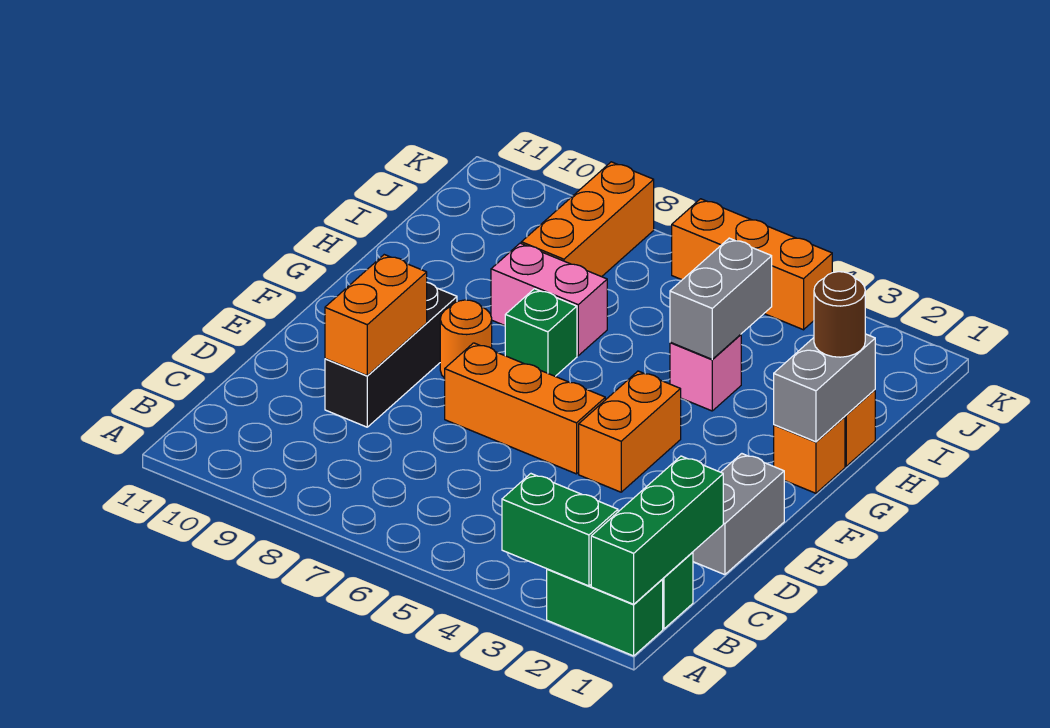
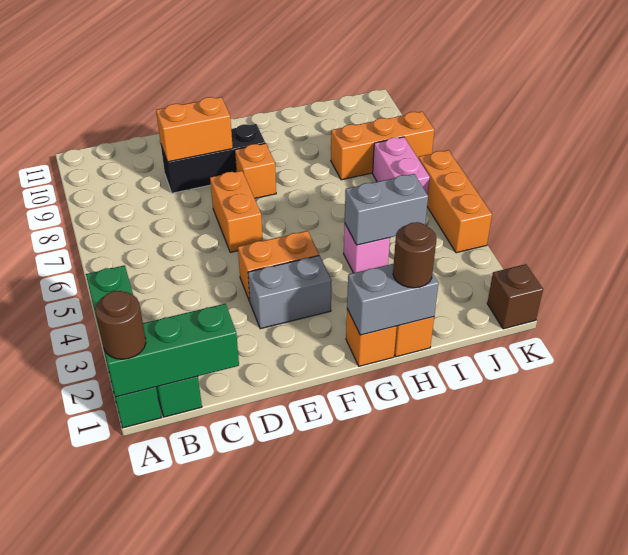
none -> brown 1x1 round brick [95,291,146,359]
grey 1x2 brick [693,454,784,575] -> grey 1x2 brick moved to [248,256,332,329]
orange 1x3 brick [445,343,605,474] -> orange 1x2 brick [210,171,263,252]
orange 1x1 round brick [440,300,492,378] -> orange 1x1 brick [235,143,276,198]
green 1x1 brick [505,289,577,376] -> none
pink 1x2 brick [491,243,607,356] -> pink 1x2 brick moved to [373,137,430,195]
none -> brown 1x1 brick [487,264,543,329]

